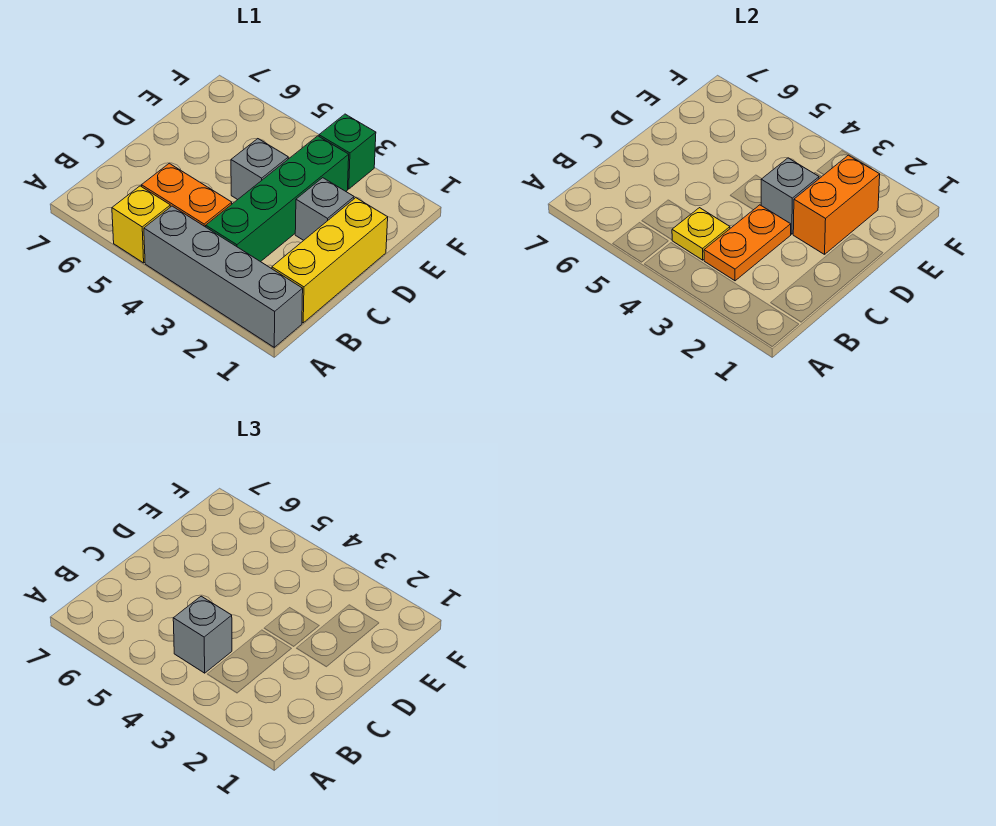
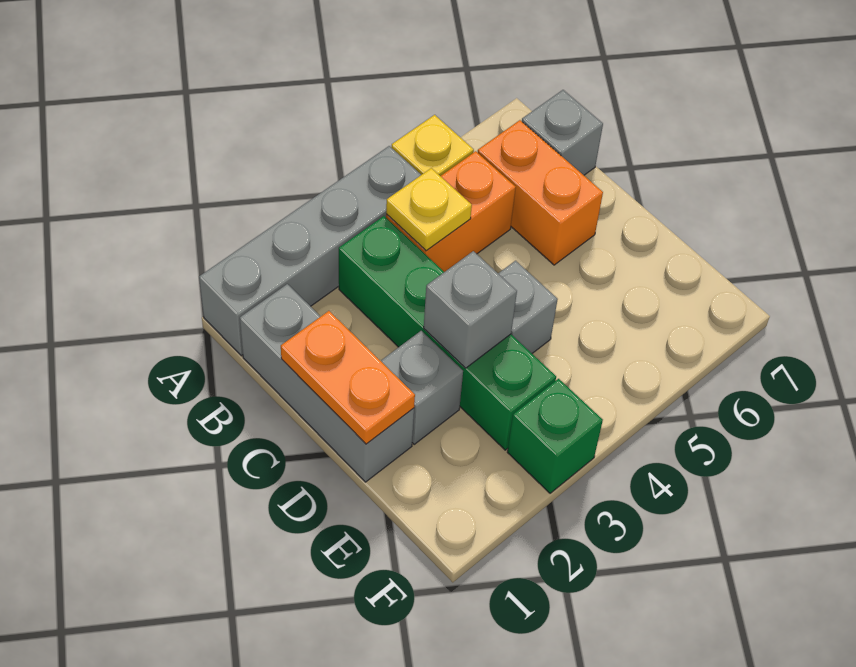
yellow 1x3 brick [272,198,388,323] -> grey 1x3 brick [240,284,414,482]
orange 1x2 plate [704,205,791,281] -> orange 1x2 plate moved to [281,311,415,444]
grey 1x1 brick [173,596,232,673] -> grey 1x1 brick moved to [522,90,603,175]
orange 1x2 brick [793,155,880,254] -> orange 1x2 brick moved to [478,120,603,265]

